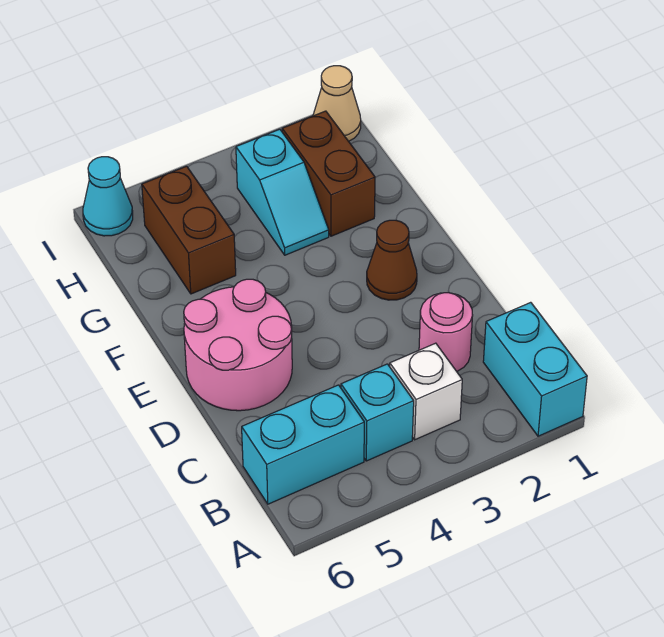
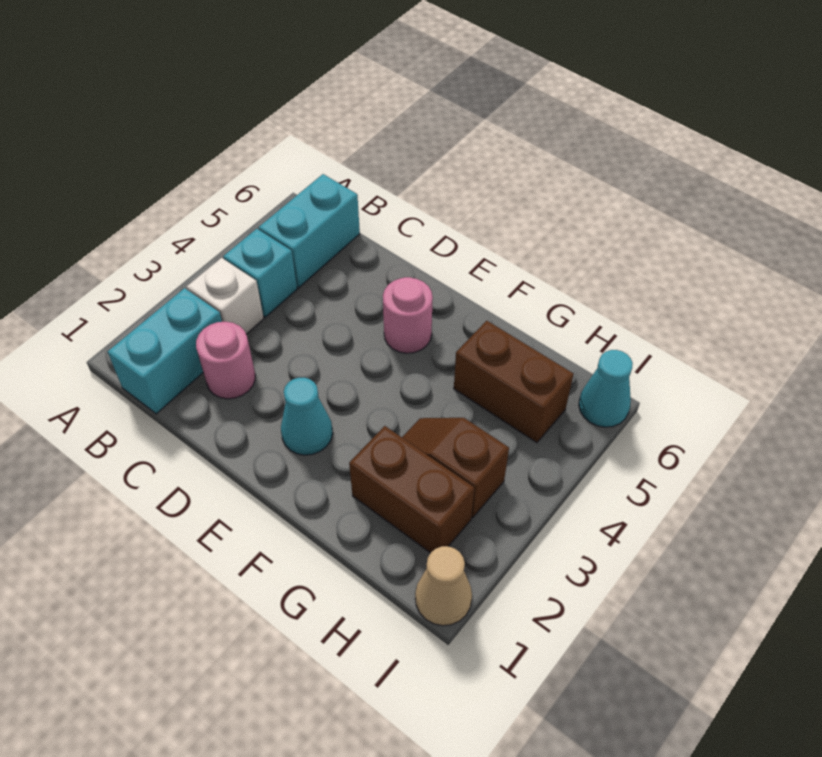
cyan 1x2 brick [483,302,587,436] -> cyan 1x2 brick turned to [107,288,222,414]
pink 2x2 round brick [184,279,292,411] -> pink 1x1 round brick [383,277,433,353]
brown 1x1 cone [367,220,417,300] -> cyan 1x1 cone [281,378,333,455]
cyan 1x2 slope [236,129,329,255] -> brown 1x2 slope [402,418,509,518]

